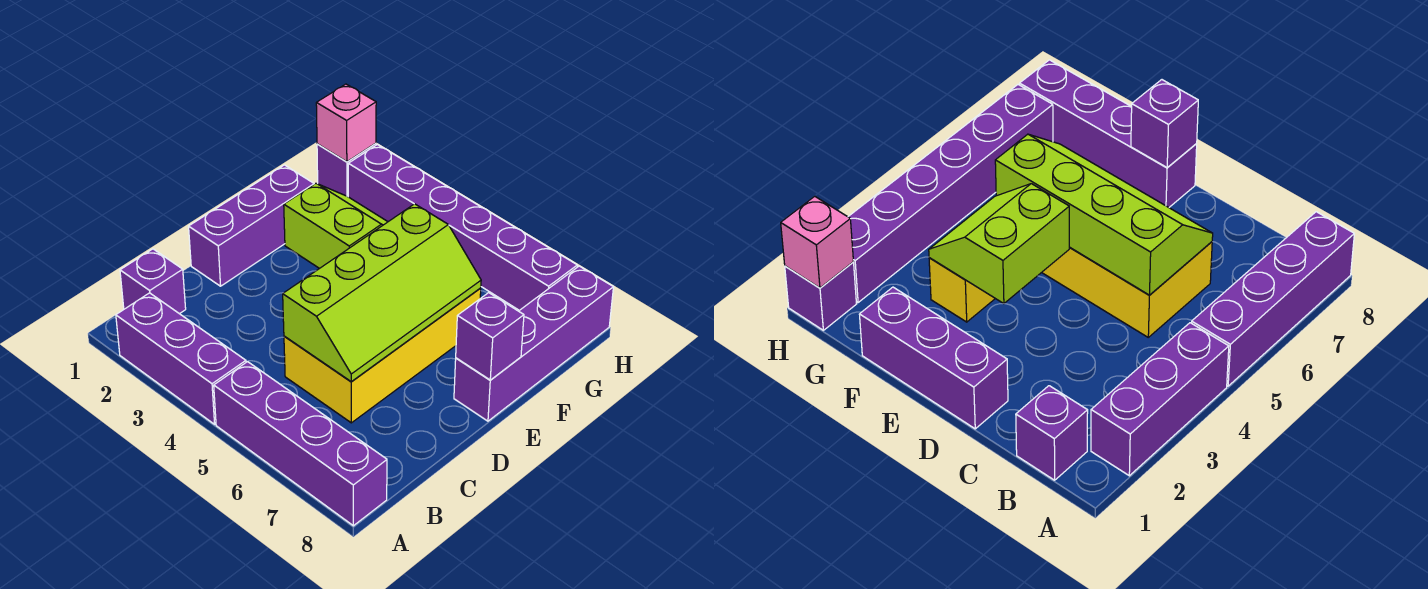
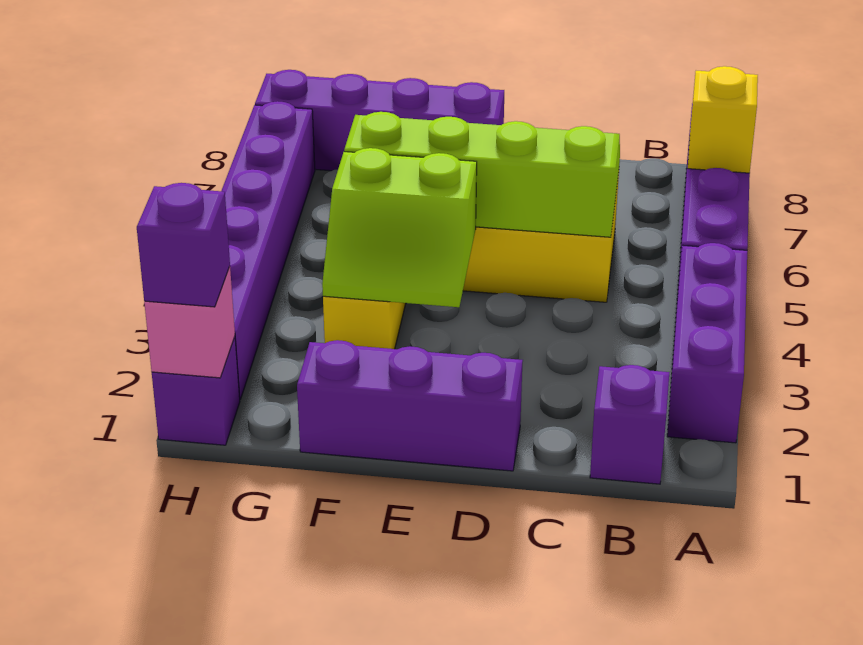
none -> yellow 1x1 brick [688,66,758,173]
lime 2x2 slope [284,183,388,269] -> lime 2x2 slope turned to [322,148,477,307]
purple 1x1 brick [456,293,524,380] -> purple 1x1 brick moved to [137,183,230,307]

